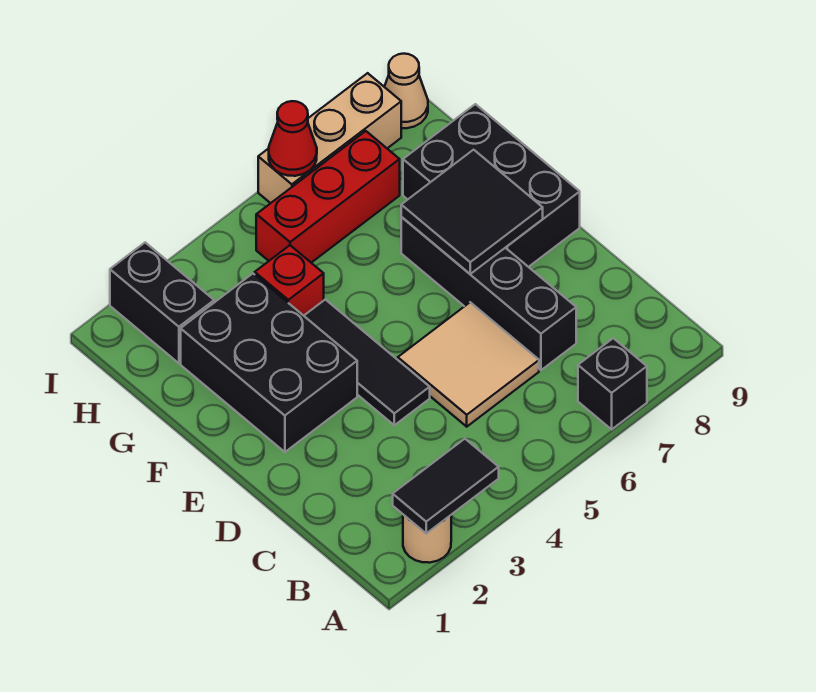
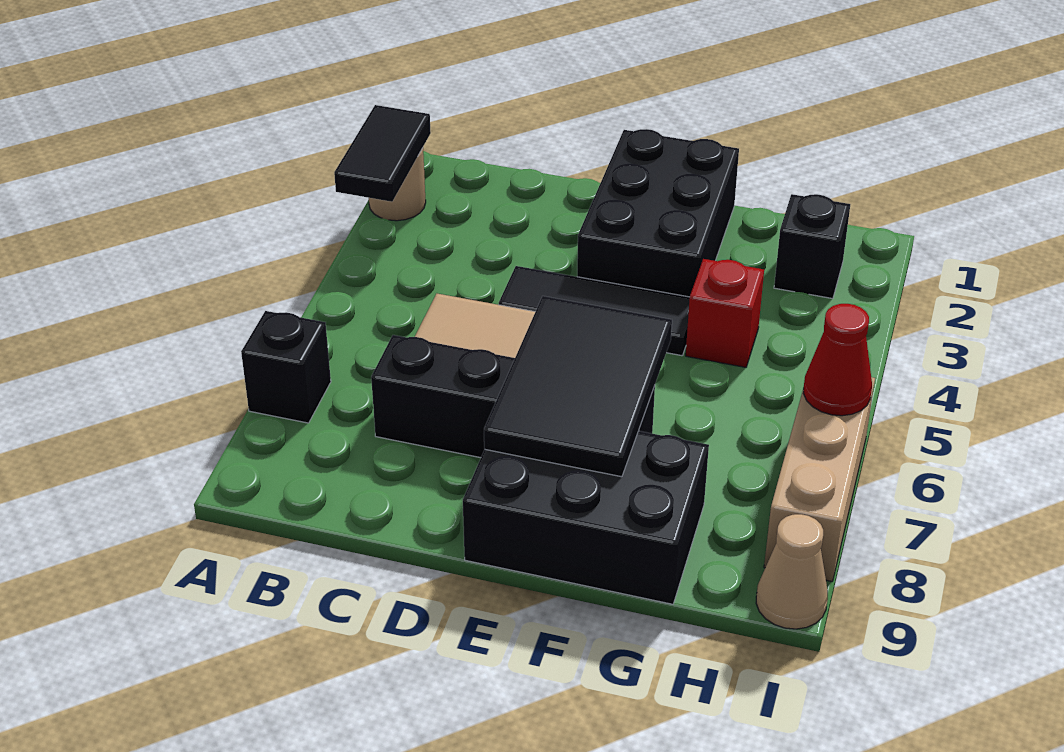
black 2x3 brick [181,274,357,452] -> black 2x3 brick turned to [577,129,739,297]
black 2x2 tile [401,150,543,274] -> black 2x3 tile [484,296,672,477]
black 1x2 brick [110,243,214,363] -> black 1x1 brick [774,194,850,299]
red 1x3 brick [256,131,400,263] -> none

